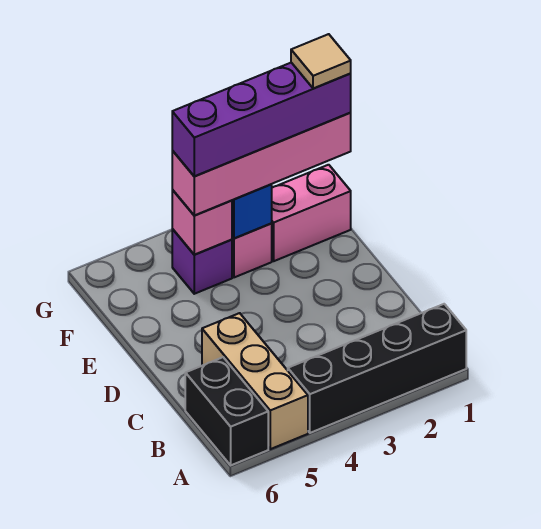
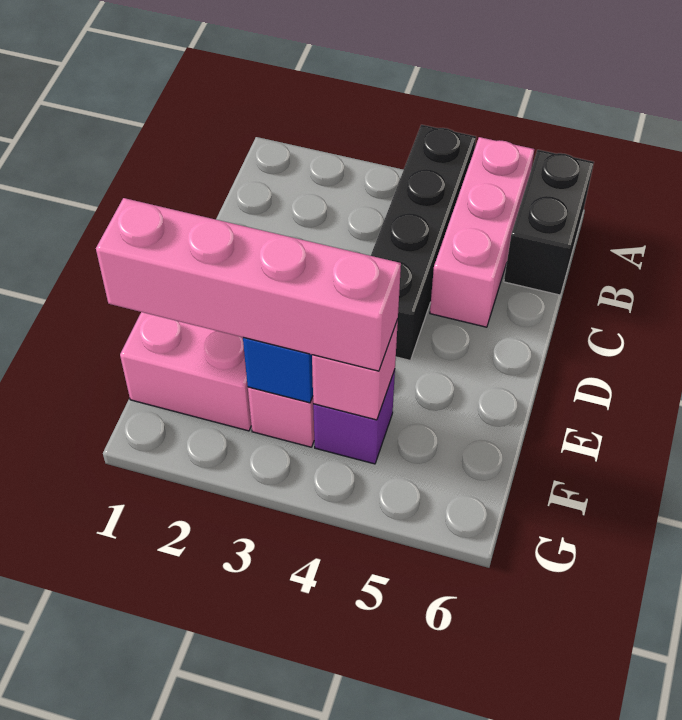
black 1x4 brick [288,304,466,433] -> black 1x4 brick turned to [371,125,476,360]
tan 1x3 brick [202,313,308,449] -> pink 1x3 brick [430,137,534,327]
purple 1x4 brick [172,63,351,176] -> none
tan 1x1 tile [291,34,351,88] -> none

